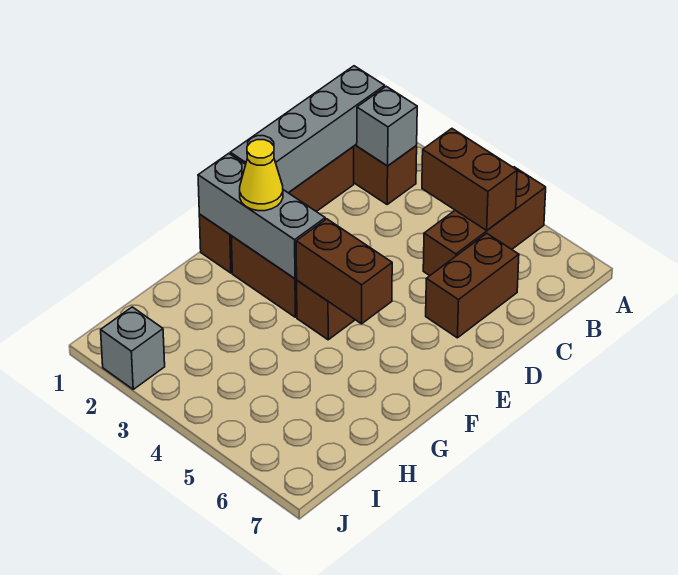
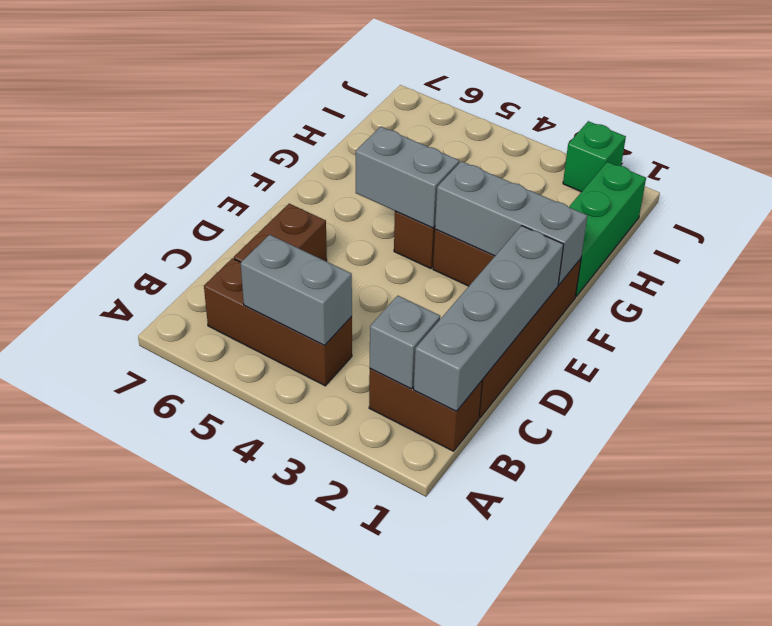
brown 1x3 brick [423,167,546,276] -> brown 1x3 brick turned to [204,258,352,386]
brown 1x2 brick [422,129,517,230] -> grey 1x2 brick [241,235,352,346]
yellow 1x1 cone [240,140,283,211] -> none
brown 1x2 brick [296,219,392,324] -> grey 1x2 brick [356,127,459,228]
none -> green 1x3 brick [569,162,646,296]
grey 1x1 brick [101,307,165,389] -> green 1x1 brick [563,121,626,192]

